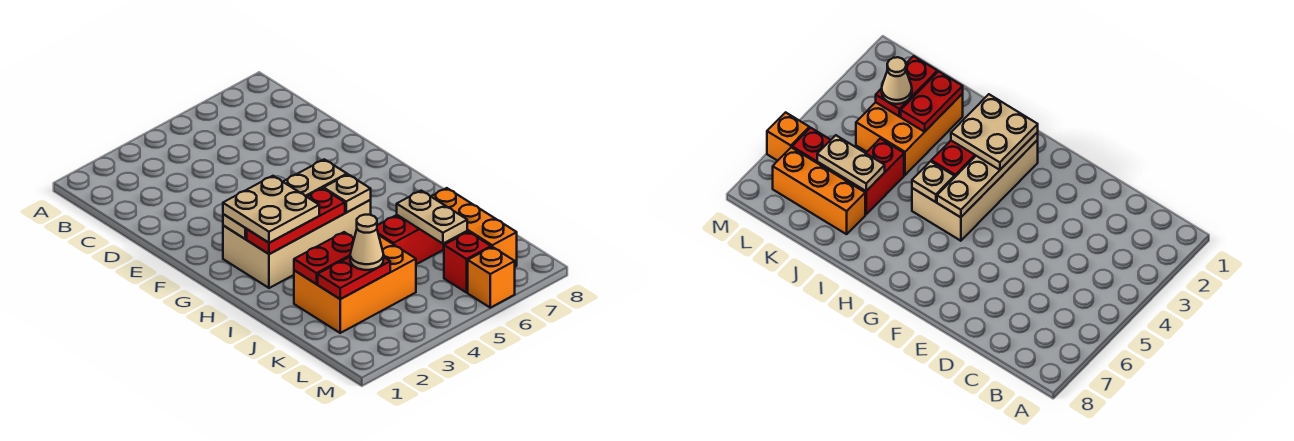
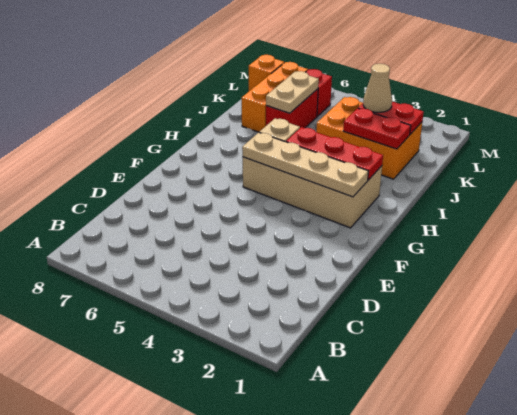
tan 2x2 plate [223,176,319,243] -> none
red 1x2 brick [377,215,444,264] -> red 1x2 brick turned to [266,89,318,128]
orange 1x1 brick [468,247,515,308] -> orange 1x1 brick moved to [249,55,284,91]

